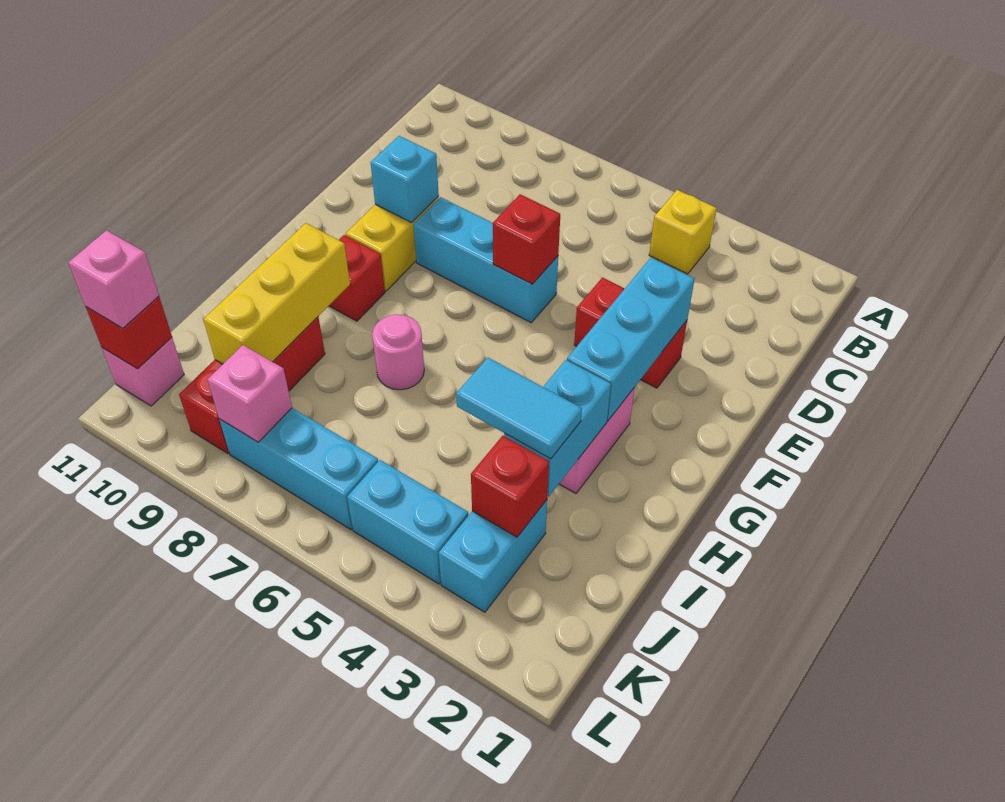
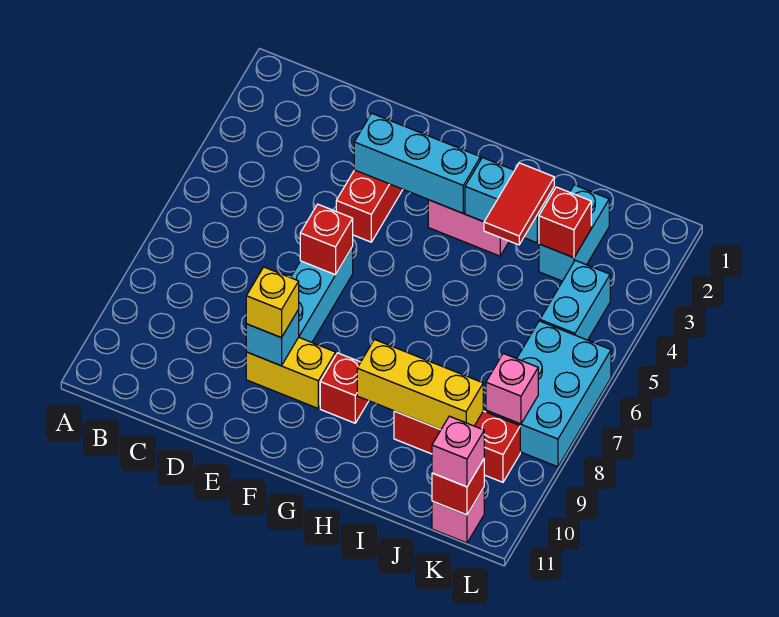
yellow 1x1 brick [649,190,717,274] -> yellow 1x1 brick moved to [246,267,299,338]
pink 1x1 round brick [372,314,424,390] -> none
cyan 1x2 tile [456,358,582,459] -> red 1x2 tile [484,163,554,245]
cyan 1x2 brick [439,500,547,612] -> cyan 1x2 brick turned to [539,185,609,281]
cyan 1x3 brick [219,408,378,530] -> cyan 2x3 brick [486,321,611,467]

